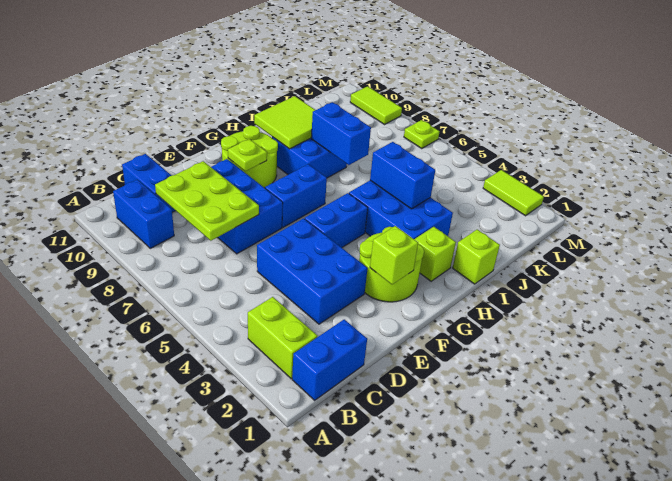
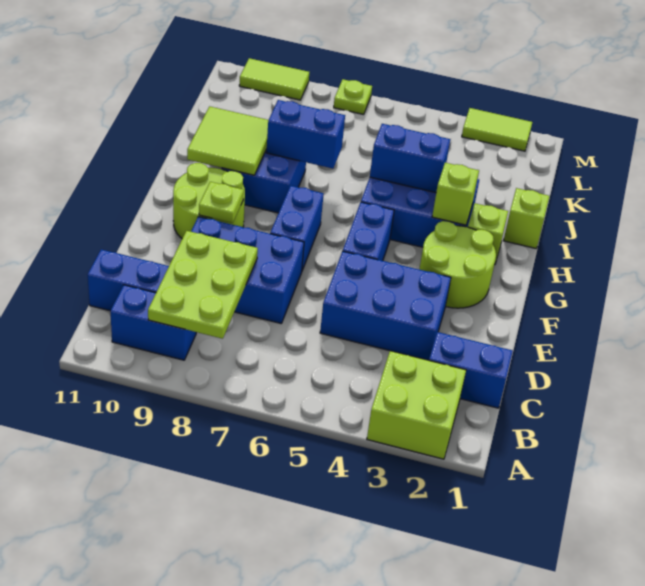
blue 1x2 brick [292,319,367,400] -> blue 1x2 brick turned to [429,332,513,408]
lime 1x2 brick [248,297,317,379] -> lime 2x2 brick [367,351,466,459]
lime 2x3 plate [155,161,259,241] -> lime 2x3 plate turned to [148,231,258,339]
lime 1x1 brick [370,226,418,284] -> lime 1x1 brick moved to [432,163,479,225]

